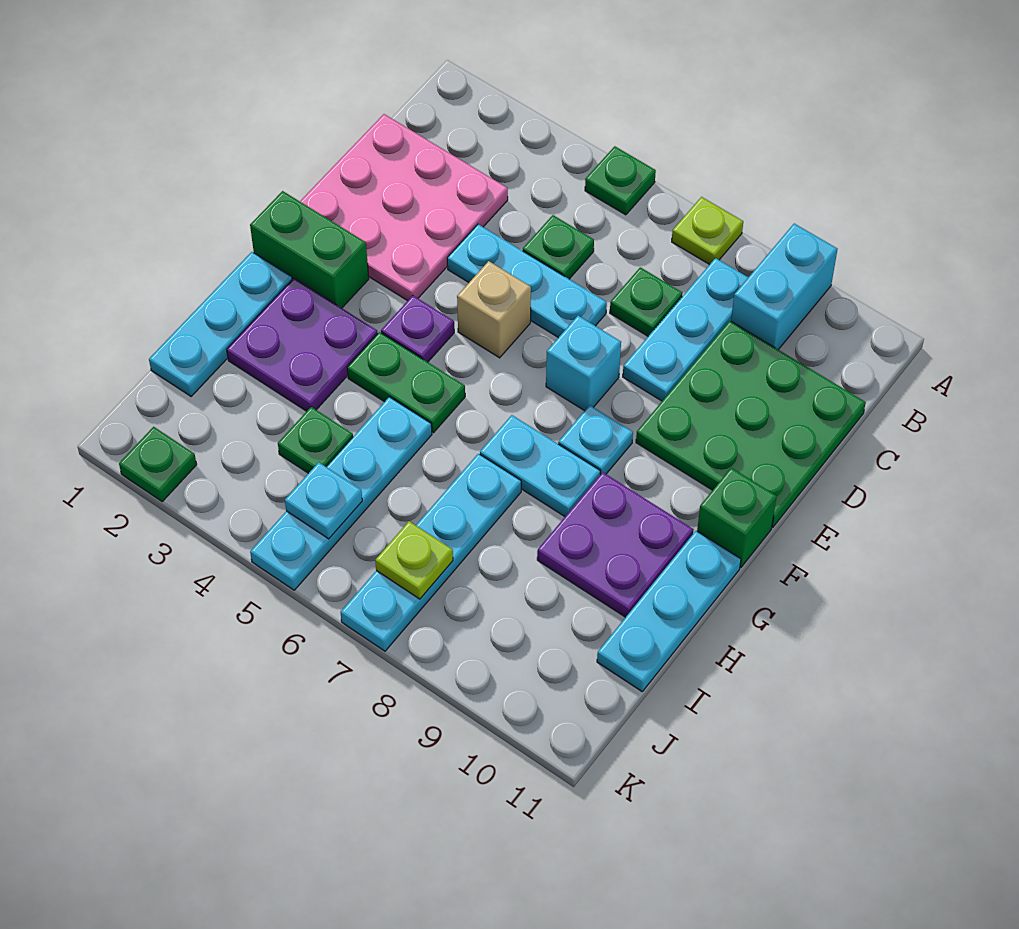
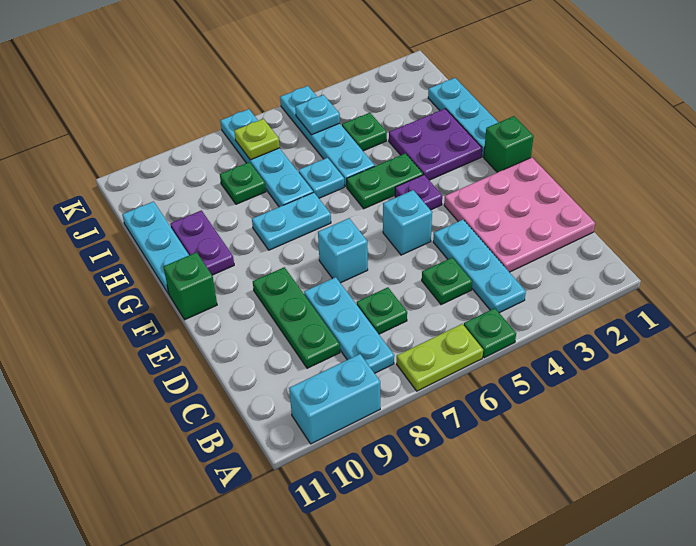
lime 1x1 plate [672,197,743,265] -> lime 1x2 plate [397,324,483,391]
cyan 1x2 brick [731,224,838,350] -> cyan 1x2 brick turned to [289,354,380,444]
green 3x3 plate [636,321,866,528] -> green 1x3 plate [253,267,340,368]
cyan 1x3 plate [447,224,607,338] -> cyan 1x3 plate turned to [433,220,526,313]
tan 1x1 brick [457,261,531,358] -> cyan 1x1 brick [383,190,432,255]
green 1x2 brick [250,191,369,308] -> green 1x1 brick [484,116,534,172]
cyan 1x1 plate [558,405,633,475] -> cyan 1x1 plate moved to [298,158,344,198]
purple 2x2 plate [537,472,694,617] -> purple 1x2 plate [170,210,234,275]
green 1x1 plate [119,427,197,501] -> green 1x1 plate moved to [220,162,266,204]

